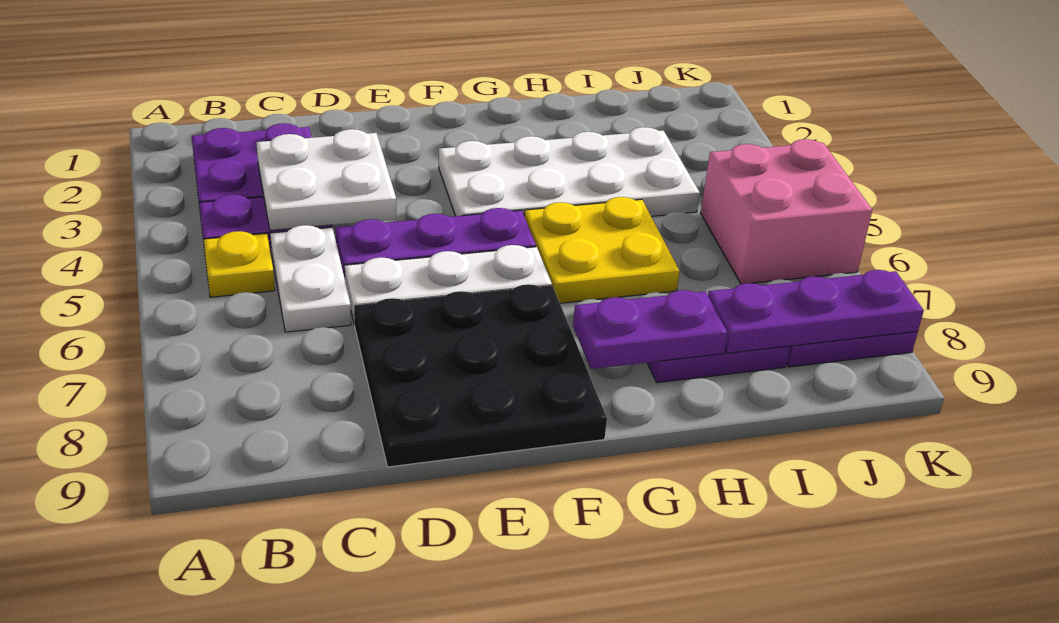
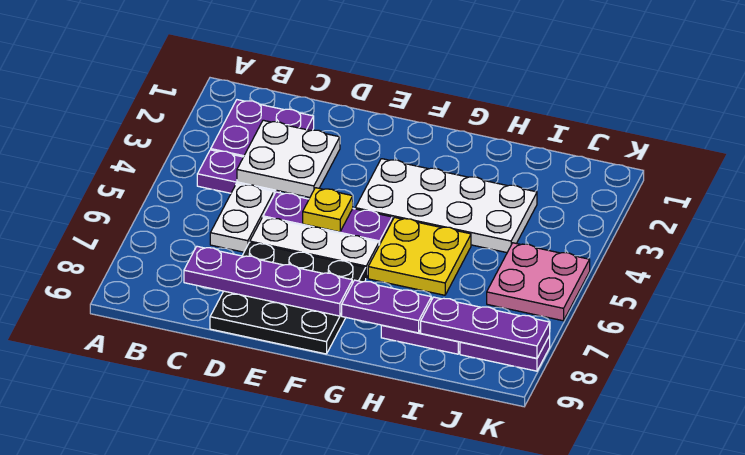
yellow 1x1 plate [203,231,275,297] -> yellow 1x1 plate moved to [303,188,353,232]
none -> purple 1x4 plate [184,246,352,316]
pink 2x2 brick [701,139,872,284] -> pink 2x2 plate [487,243,590,321]

